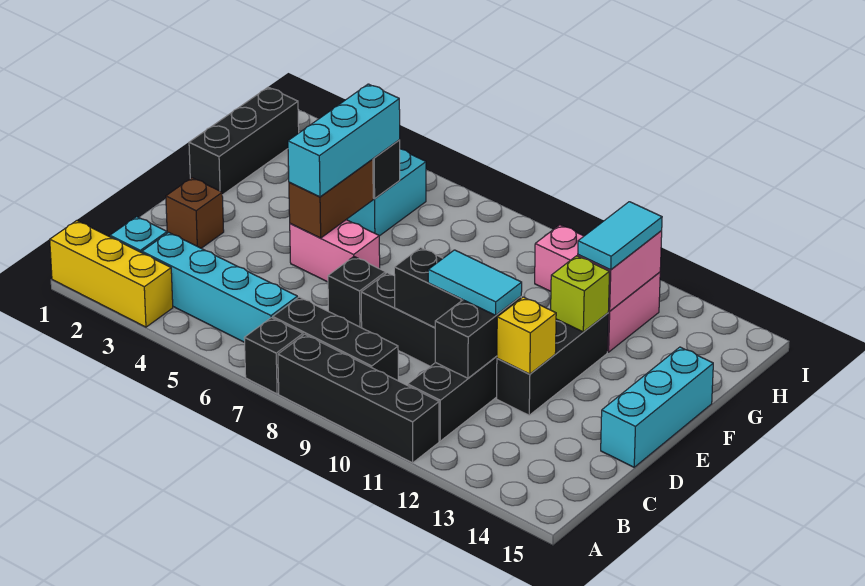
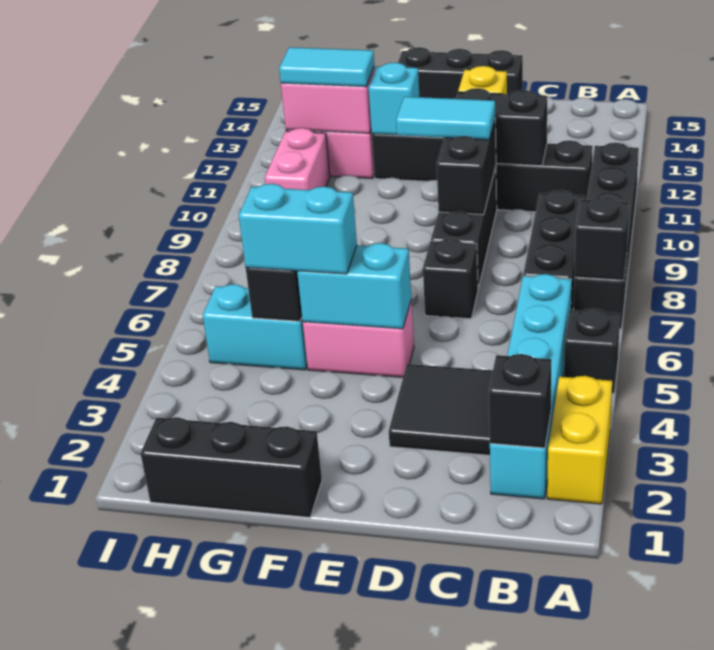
yellow 1x3 brick [50,221,173,327] -> yellow 1x2 brick [547,376,612,504]
none -> black 1x1 brick [564,308,620,394]
none -> black 1x1 brick [574,197,629,280]
none -> black 1x1 brick [489,354,552,448]
none -> black 2x2 tile [389,364,493,455]
brown 1x1 brick [166,178,224,248] -> none
cyan 1x2 tile [428,250,522,315] -> cyan 1x2 tile turned to [396,97,495,140]
cyan 1x3 brick [601,347,713,467] -> black 1x3 brick [398,47,523,99]
pink 1x2 brick [290,220,380,282] -> pink 1x2 brick turned to [303,300,414,377]
brown 1x2 brick [289,159,373,238] -> cyan 1x2 brick [297,243,411,329]
cyan 1x3 brick [288,84,400,197] -> cyan 1x2 brick [239,184,357,274]
lime 1x1 brick [551,256,609,332] -> cyan 1x1 brick [369,63,419,135]

